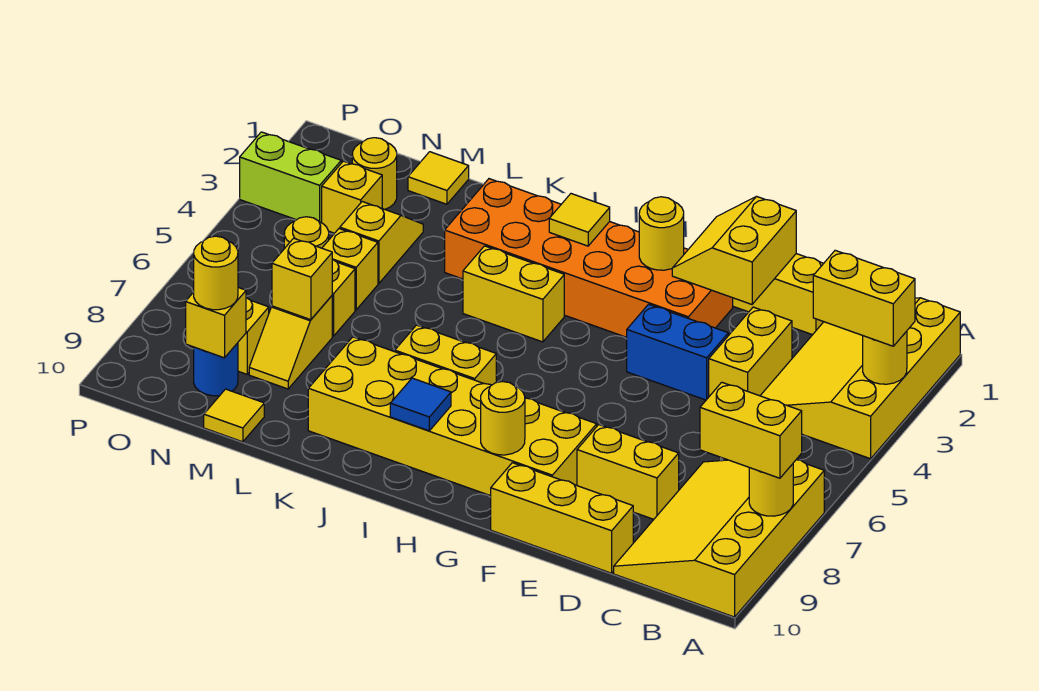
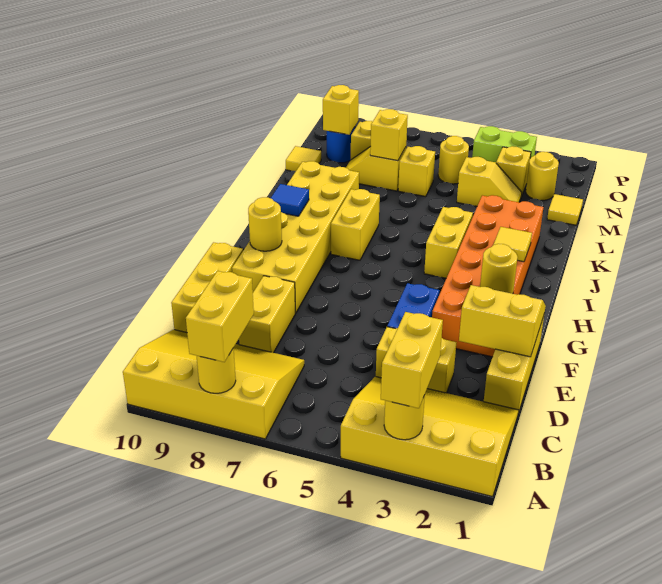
yellow 1x1 brick [322,229,378,310] -> none
yellow 1x1 round brick [194,236,238,310] -> none
lime 1x2 brick [240,132,341,223] -> lime 1x2 brick turned to [472,126,537,162]

